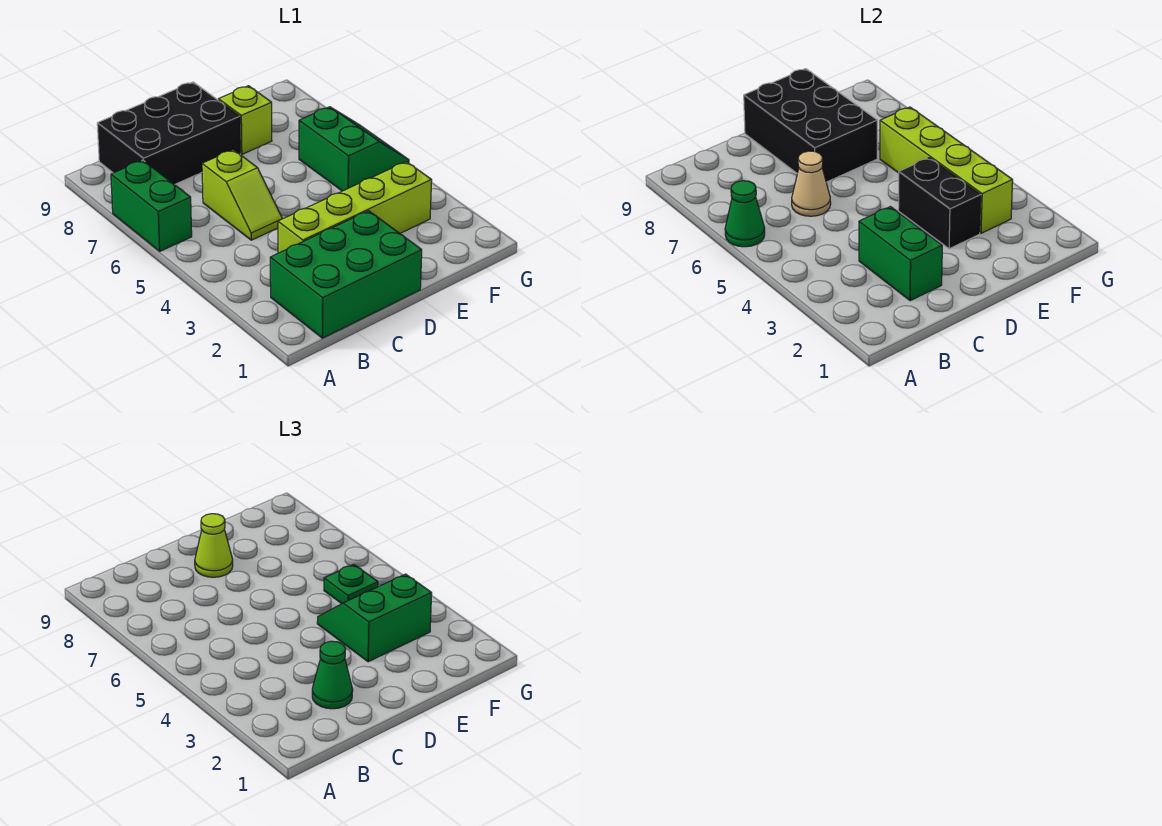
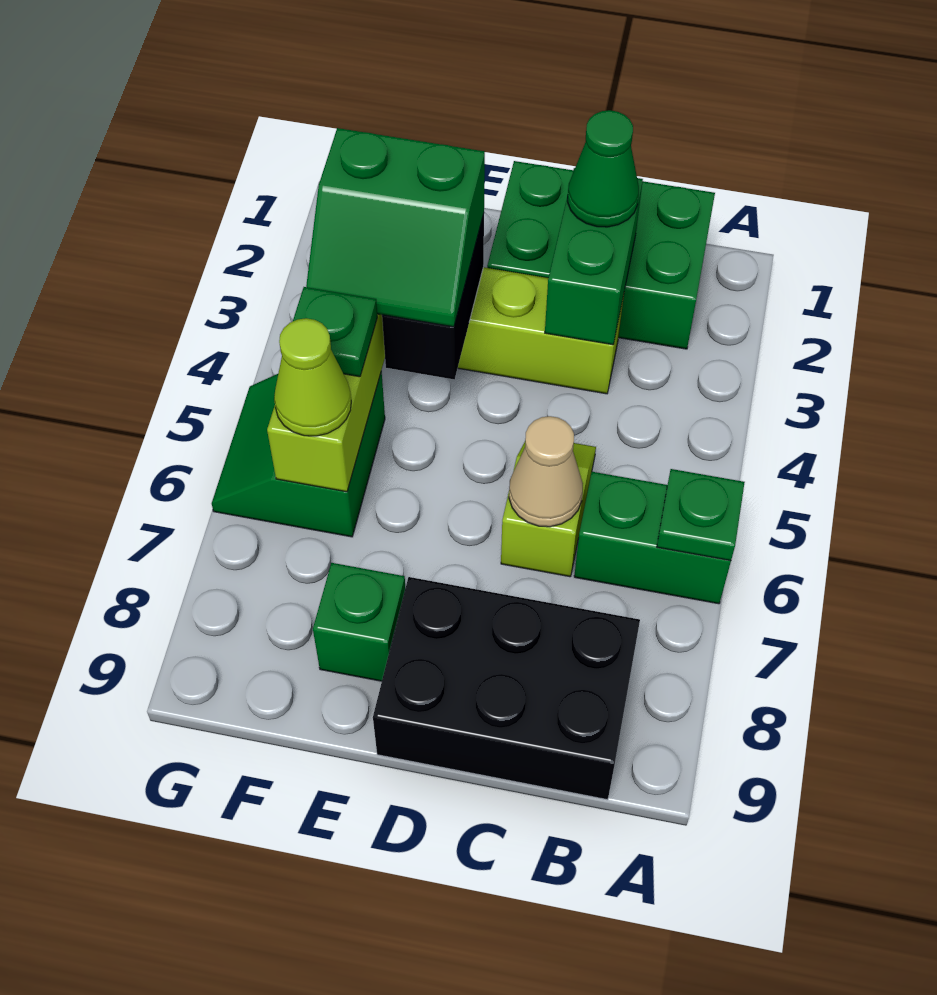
green 1x2 brick [111,160,192,251] -> green 1x2 brick turned to [574,472,731,604]
green 1x1 cone [725,181,765,247] -> green 1x1 plate [657,469,745,561]
black 2x3 brick [744,69,877,182] -> none
lime 1x1 cone [195,514,233,577] -> lime 1x1 cone moved to [274,318,351,436]
lime 1x1 brick [218,86,272,154] -> green 1x1 brick [313,563,405,681]

